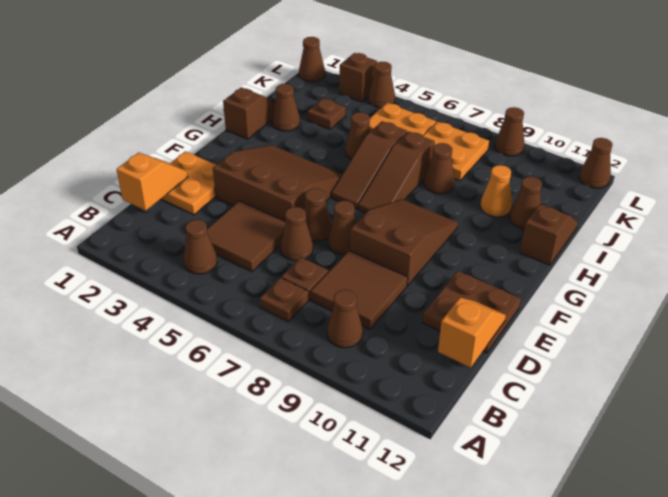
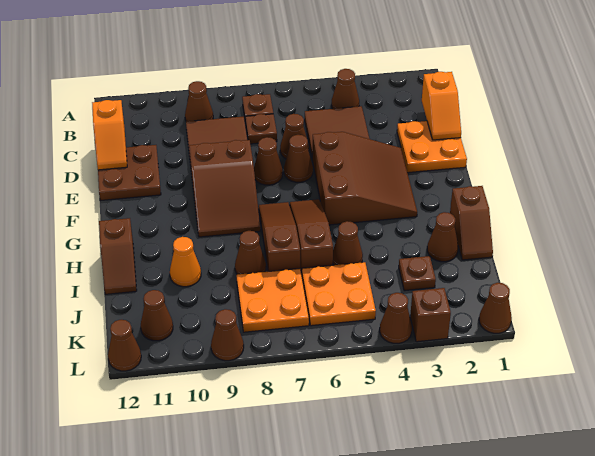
brown 3x3 slope [213,145,342,222] -> brown 3x3 slope turned to [312,132,417,225]
brown 1x1 cone [510,177,542,229] -> brown 1x1 cone moved to [141,290,173,341]

